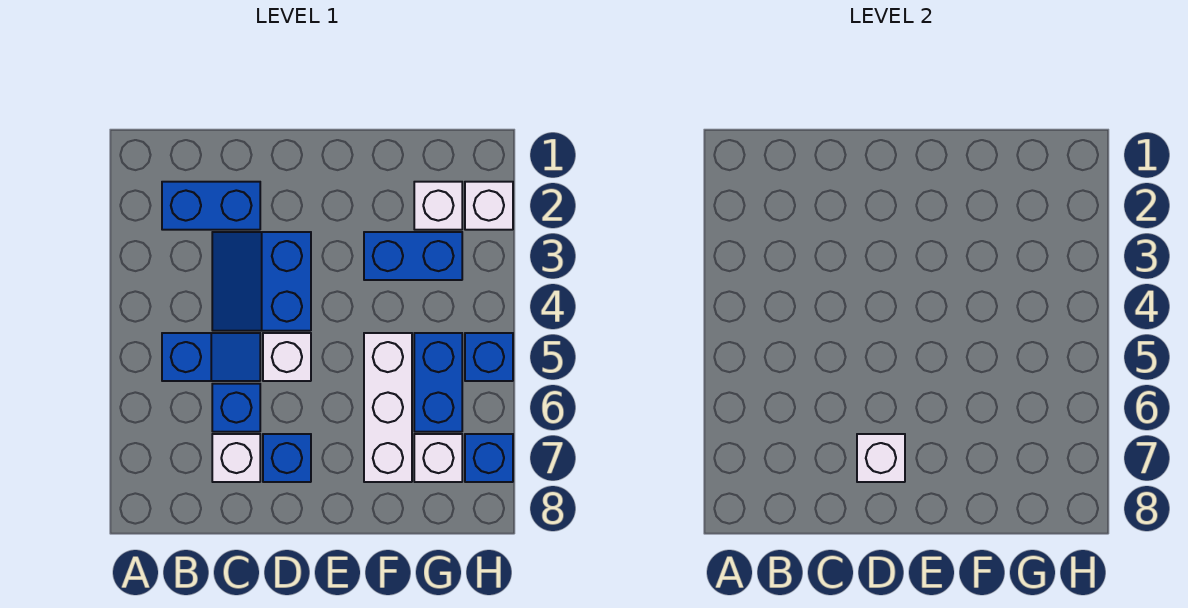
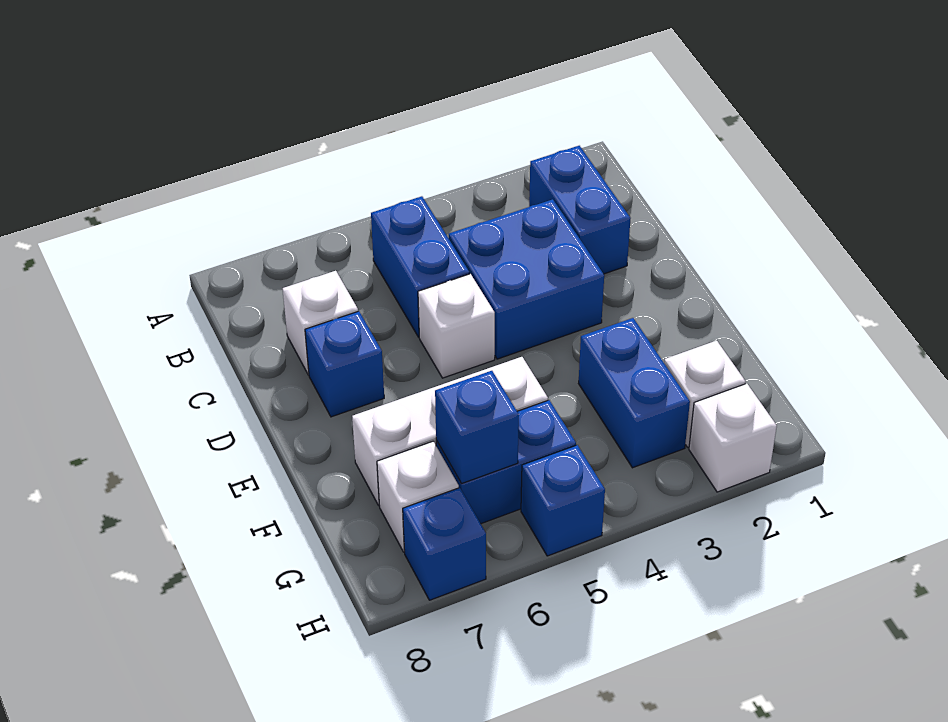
blue 1x2 slope [162,333,260,381] -> blue 1x2 brick [371,196,469,337]
blue 2x2 slope [212,232,311,331] -> blue 2x2 brick [449,199,604,359]
blue 1x1 brick [212,384,260,432] -> blue 1x1 brick moved to [435,371,519,484]
white 1x1 brick [857,434,905,482] -> none

